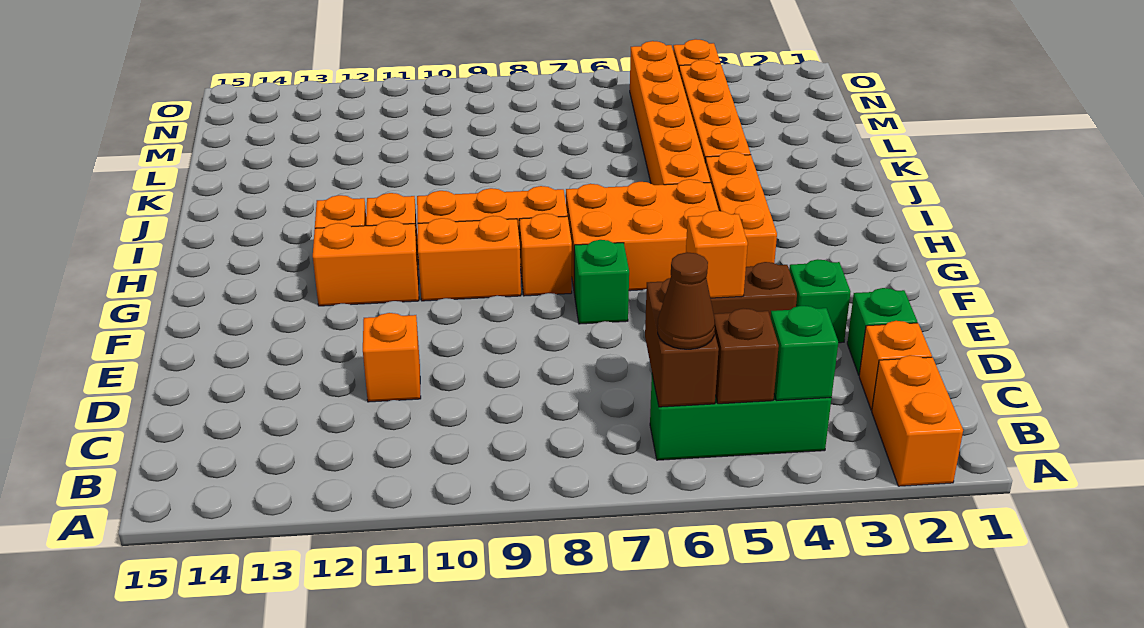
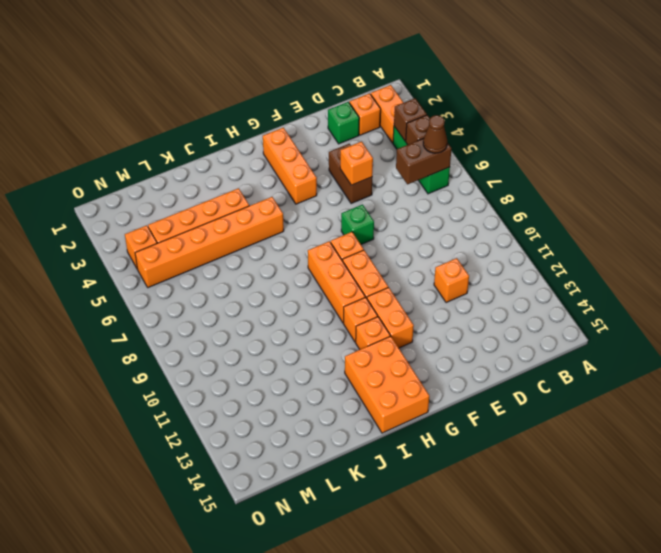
orange 1x2 brick [872,355,963,486] -> orange 1x2 brick turned to [371,85,404,143]
green 1x1 brick [770,306,838,401] -> brown 1x1 brick [394,98,427,141]
green 1x1 brick [789,259,850,343] -> none
orange 1x3 brick [705,151,777,267] -> orange 1x3 brick turned to [263,128,317,204]
orange 2x3 brick [566,179,719,291] -> orange 2x3 brick moved to [345,336,429,433]

